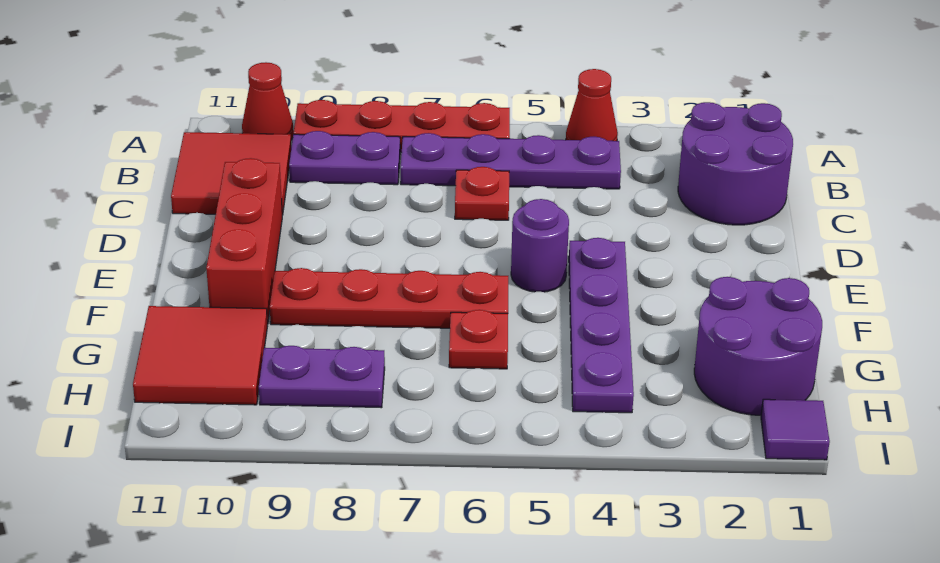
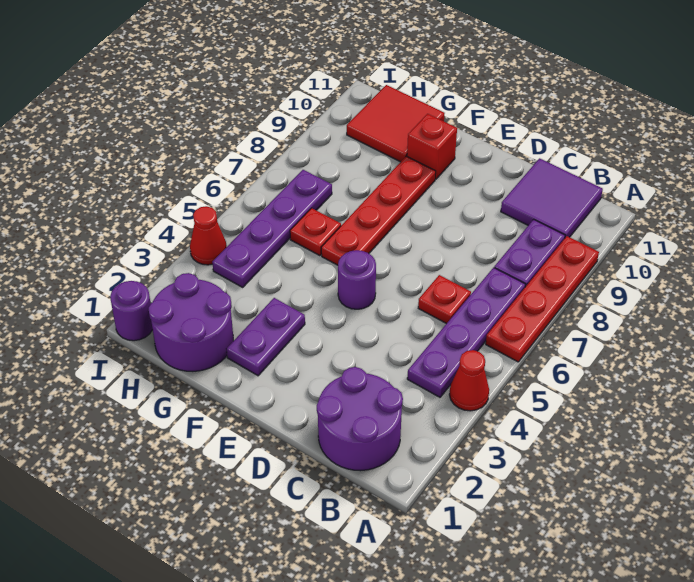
red 1x1 cone [242,62,294,140] -> red 1x1 cone moved to [190,206,227,265]
red 2x2 tile [171,132,291,215] -> purple 2x2 tile [501,158,603,237]
red 1x3 brick [206,158,282,324] -> red 1x1 brick [407,114,457,179]
purple 1x4 plate [569,238,634,413] -> purple 1x4 plate turned to [212,170,332,287]
purple 1x2 plate [259,346,385,408] -> purple 1x2 plate moved to [227,298,305,376]
purple 1x1 tile [761,399,830,460] -> purple 1x1 round brick [110,281,153,341]

